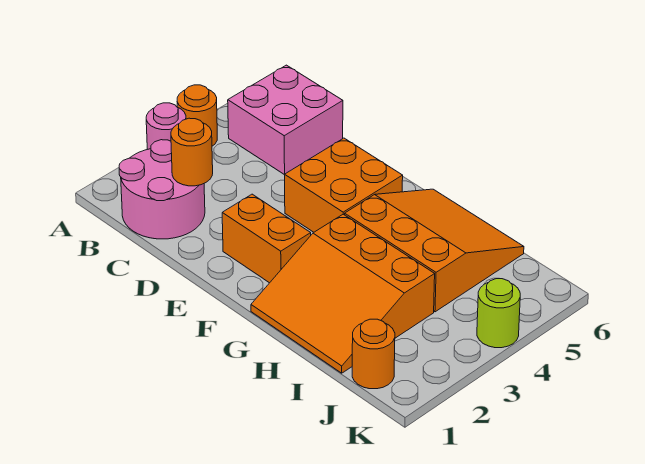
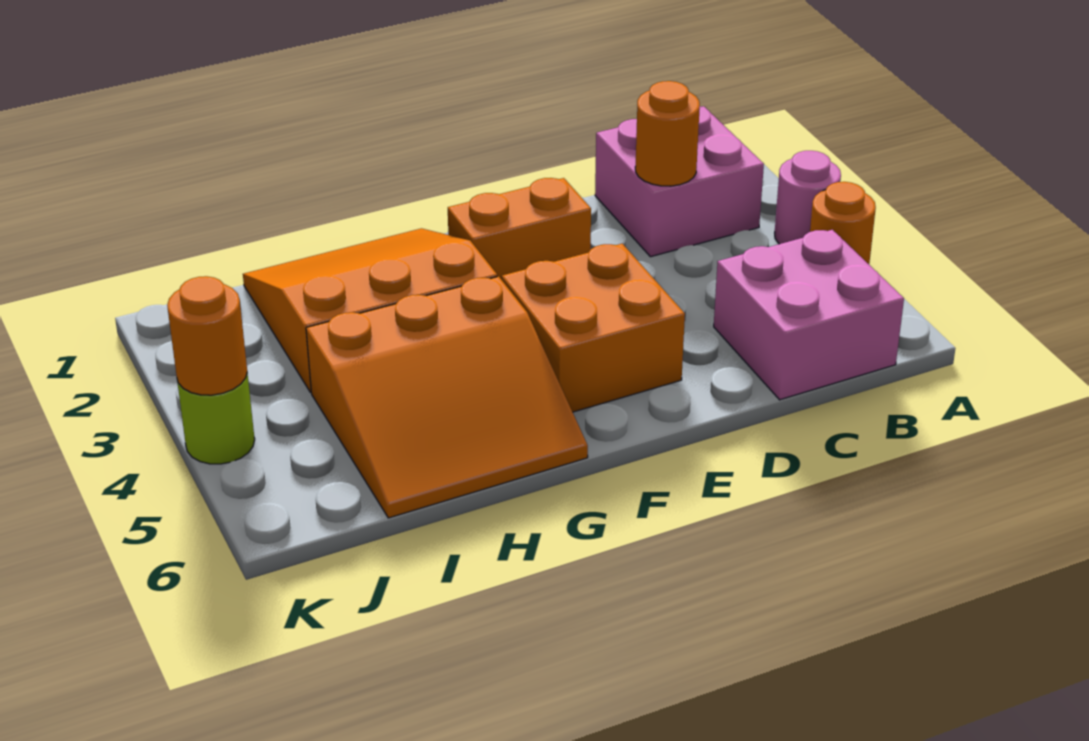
pink 2x2 round brick [119,140,205,239] -> pink 2x2 brick [595,106,764,257]
orange 1x1 round brick [352,319,395,389] -> orange 1x1 round brick moved to [167,276,247,395]

